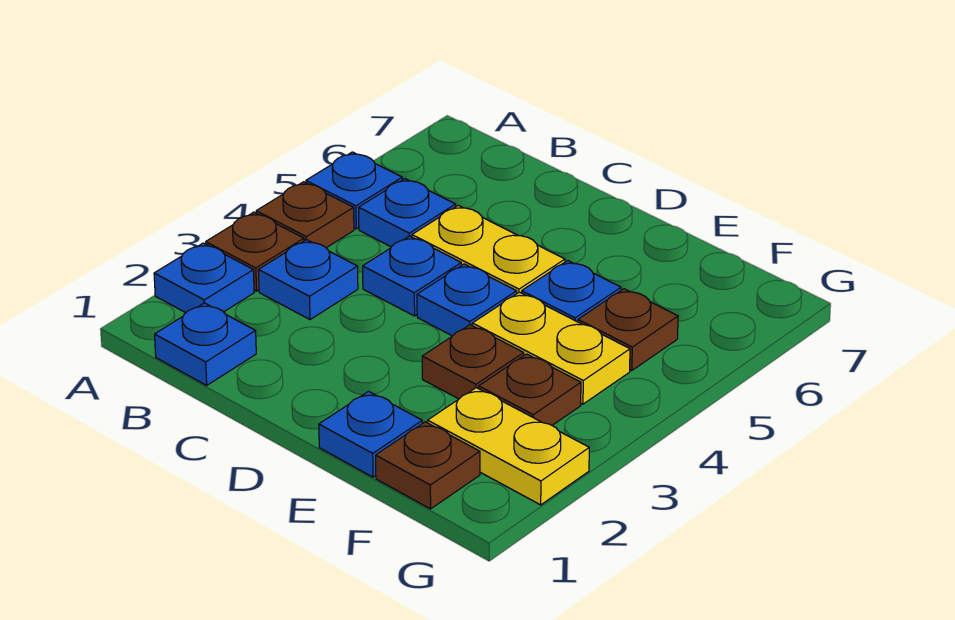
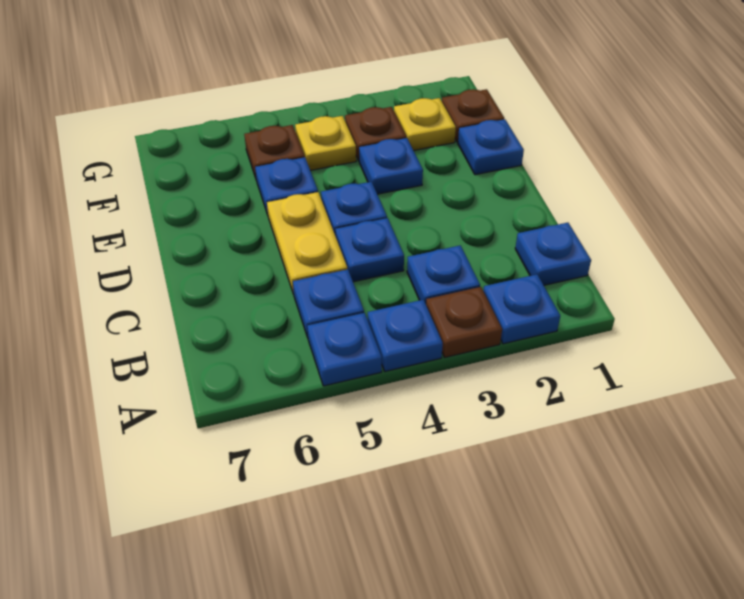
brown 1x1 plate [256,182,354,248] -> blue 1x1 plate [368,300,443,372]
brown 1x1 plate [422,325,524,399] -> blue 1x1 plate [359,138,423,194]
yellow 1x2 plate [472,292,630,404] -> yellow 1x1 plate [295,116,356,170]
yellow 1x2 plate [428,388,589,505] -> yellow 1x1 plate [394,98,456,151]

